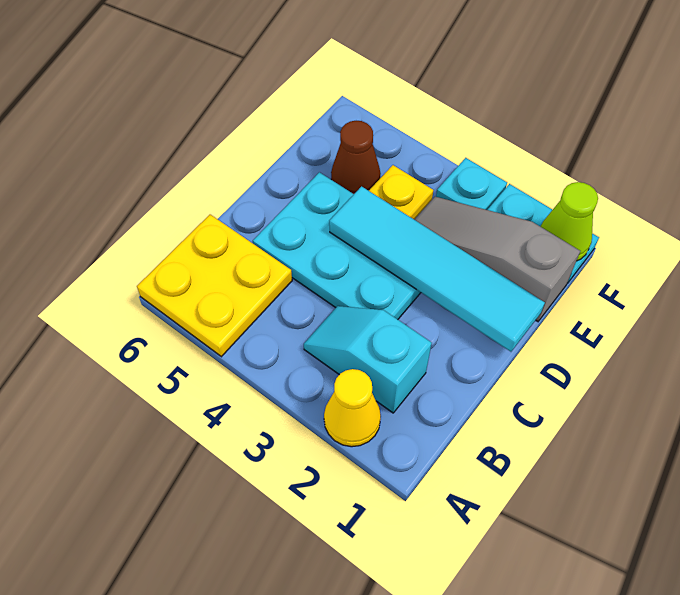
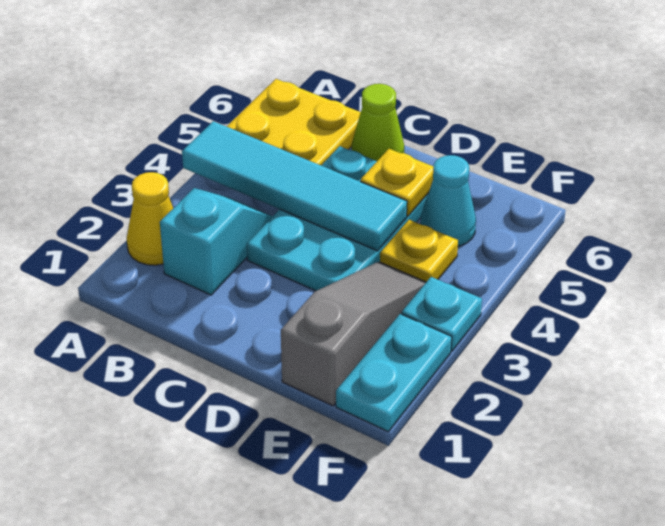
cyan 1x4 tile [329,186,545,352] -> cyan 1x4 tile turned to [182,121,407,251]
none -> yellow 1x1 plate [360,149,434,216]
brown 1x1 cone [331,121,381,194] -> cyan 1x1 cone [420,155,476,246]
lime 1x1 cone [540,182,598,261] -> lime 1x1 cone moved to [351,84,404,161]

